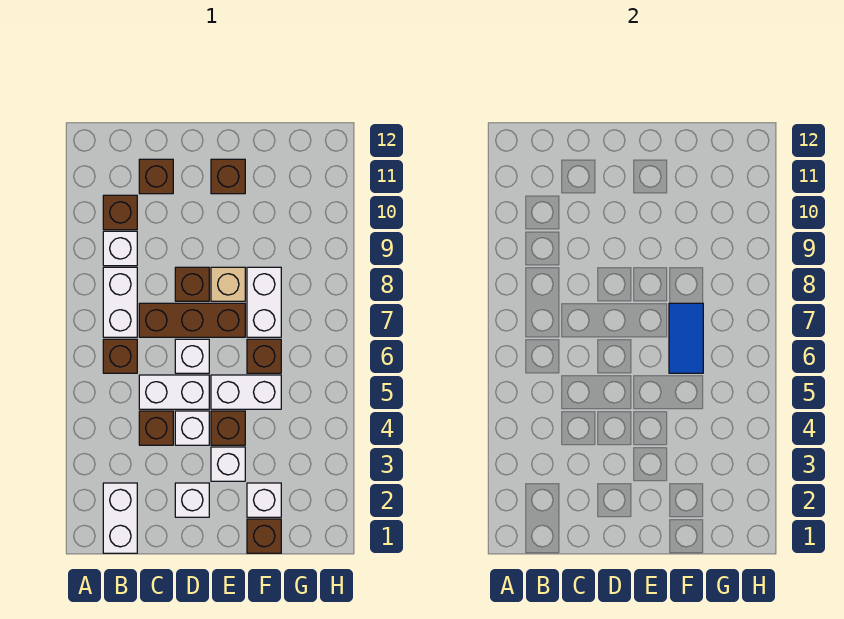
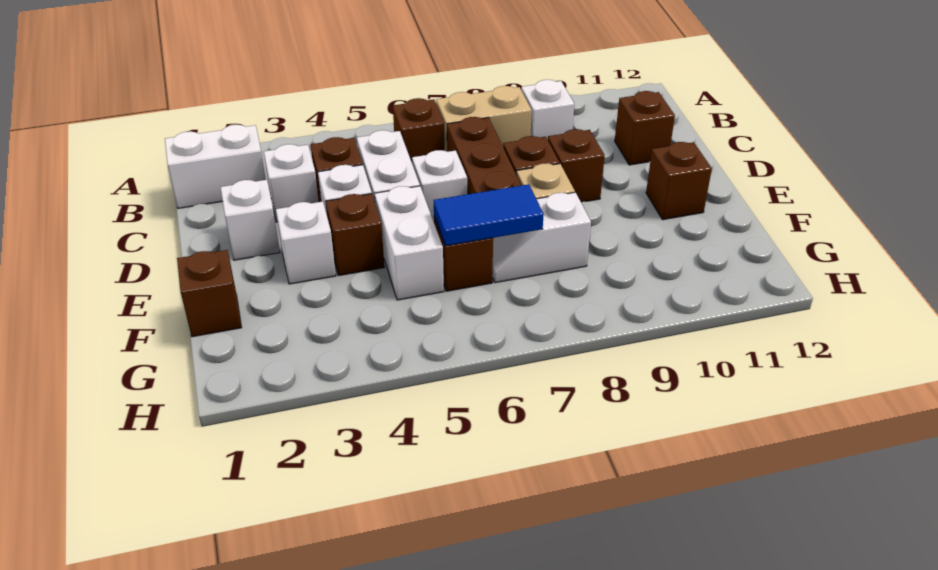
white 1x2 brick [103,267,137,337] -> tan 1x2 brick [436,86,532,151]
brown 1x1 brick [103,195,137,230] -> brown 1x1 brick moved to [548,129,605,202]
white 1x1 brick [247,483,281,517] -> white 1x1 brick moved to [264,144,319,222]
white 1x2 brick [247,267,281,337] -> white 1x2 slope [492,192,591,283]

